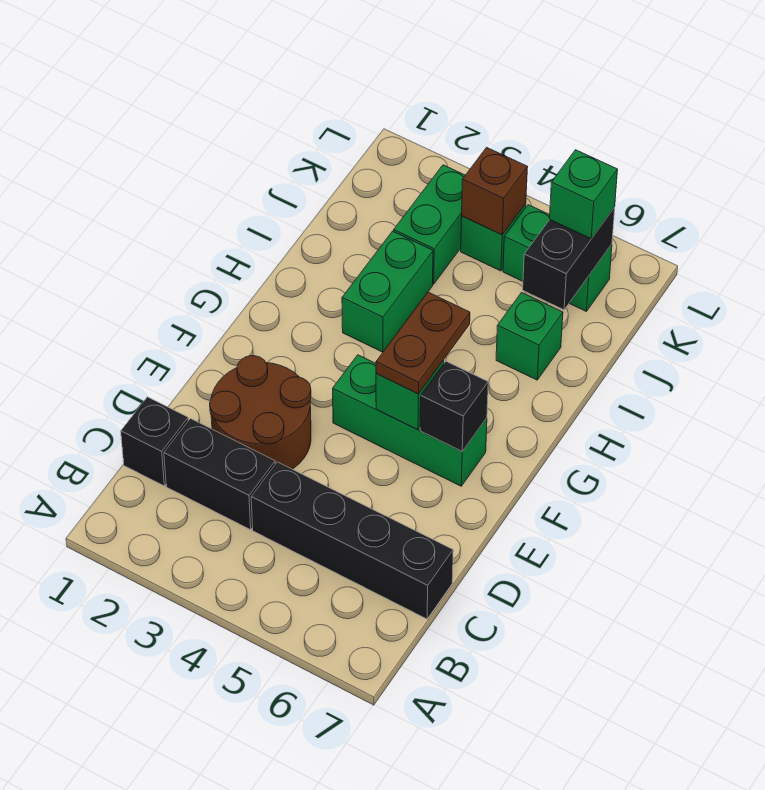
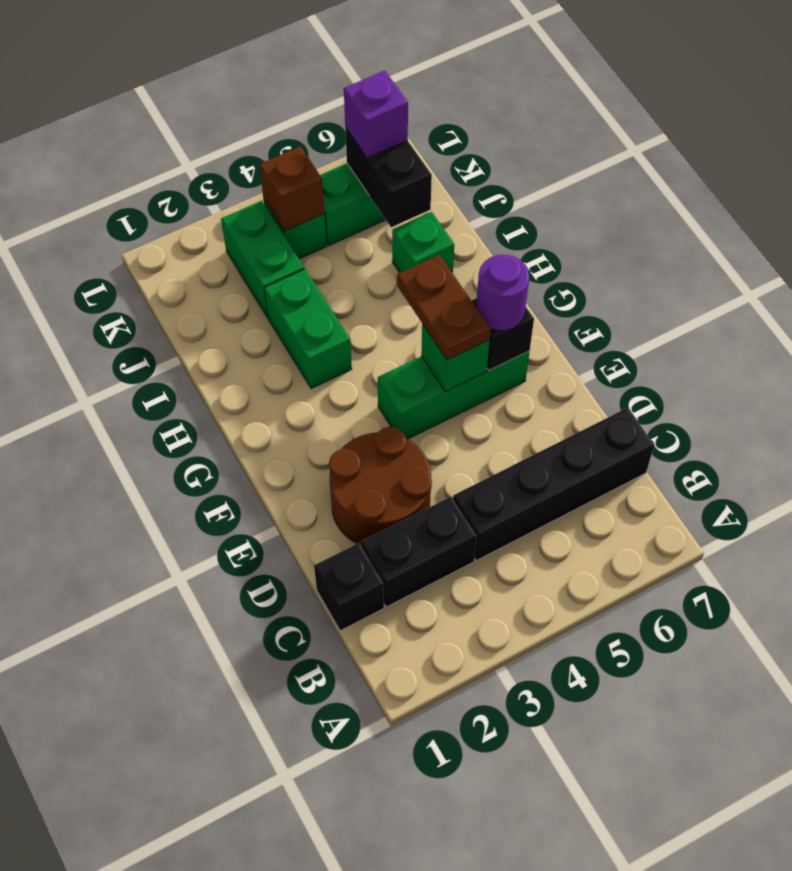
none -> purple 1x1 round brick [476,255,529,331]
green 1x1 brick [550,150,618,239] -> purple 1x1 brick [344,71,408,158]

